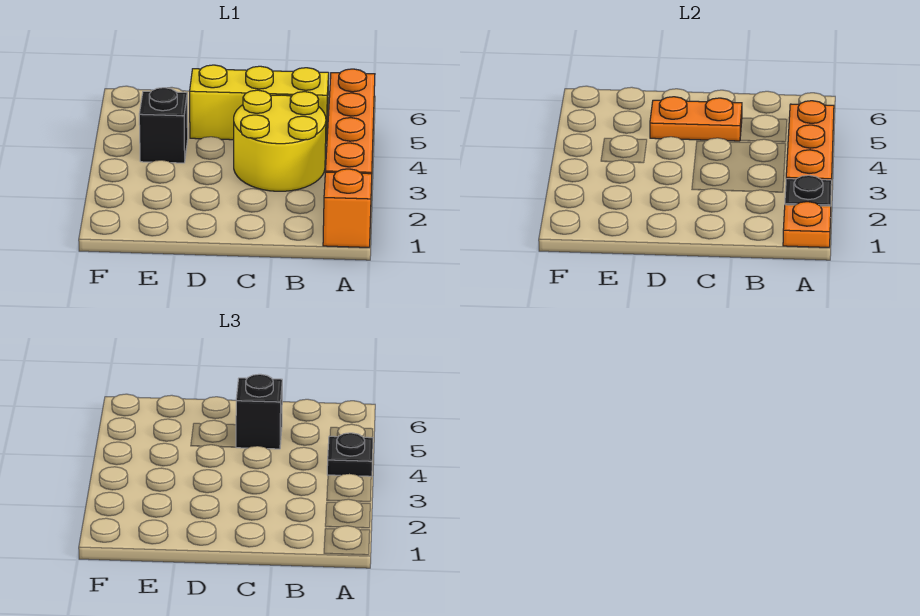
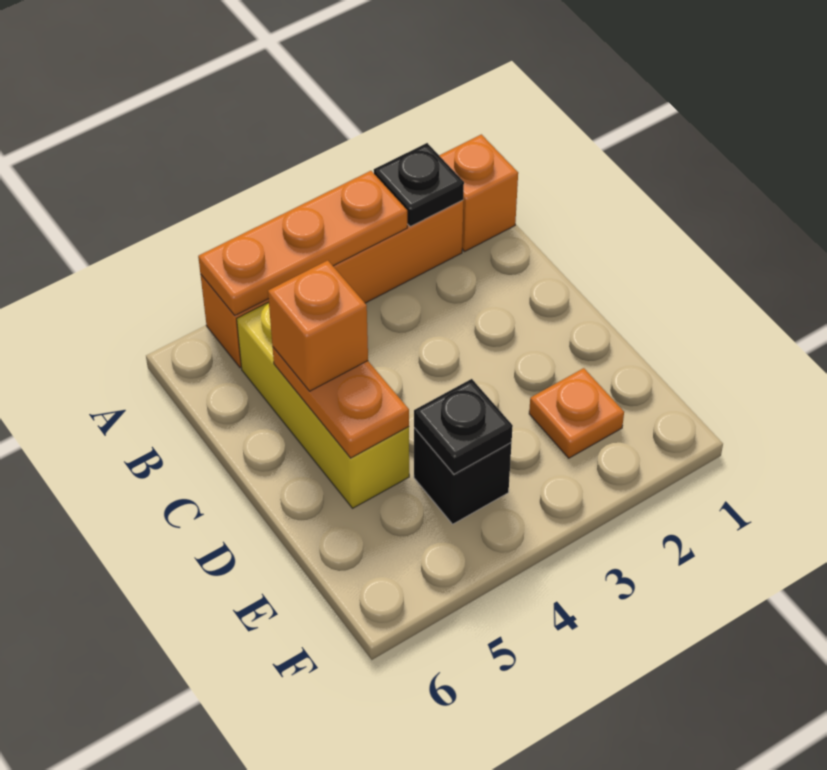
orange 1x1 plate [783,202,831,247] -> orange 1x1 plate moved to [529,368,624,458]
black 1x1 plate [327,433,373,477] -> black 1x1 plate moved to [414,379,513,474]
yellow 2x2 round brick [234,90,326,191] -> none
black 1x1 brick [236,374,282,449] -> orange 1x1 brick [268,260,368,391]

